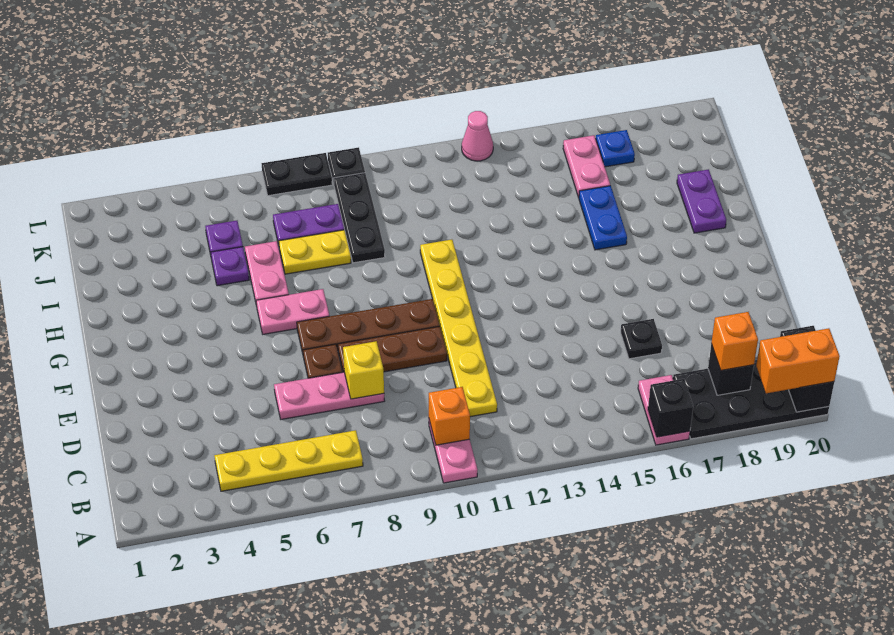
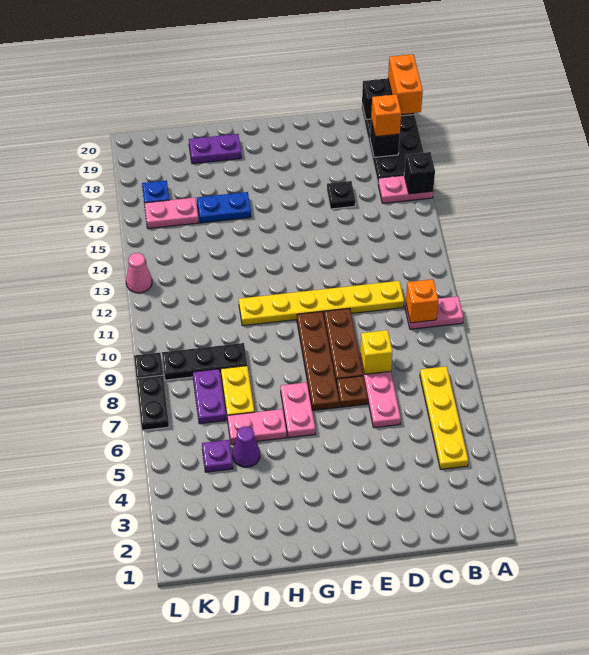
purple 1x1 plate [211,247,249,286] -> purple 1x1 cone [233,426,260,467]

